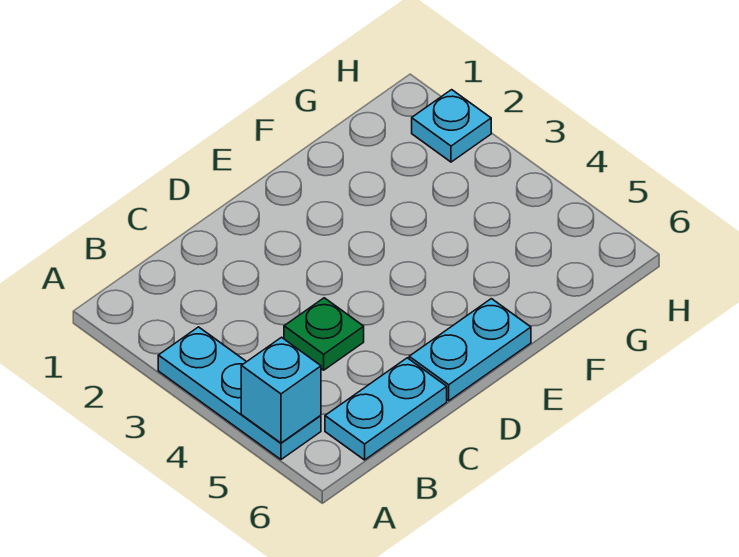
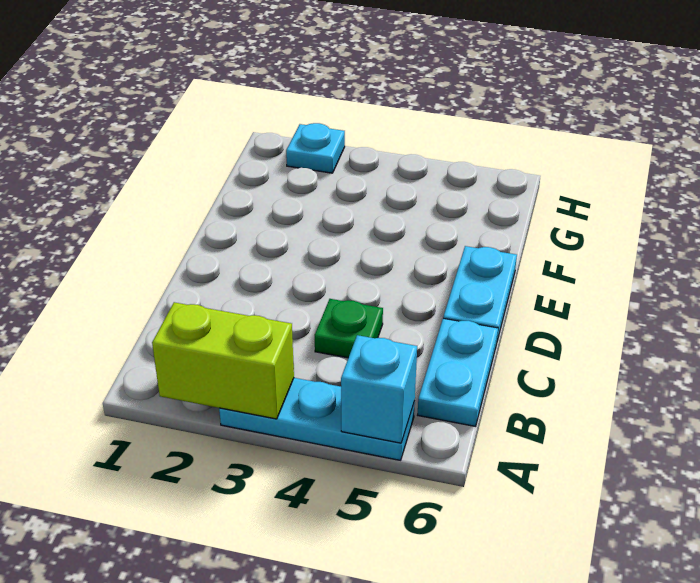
none -> lime 1x2 brick [152,302,294,419]

